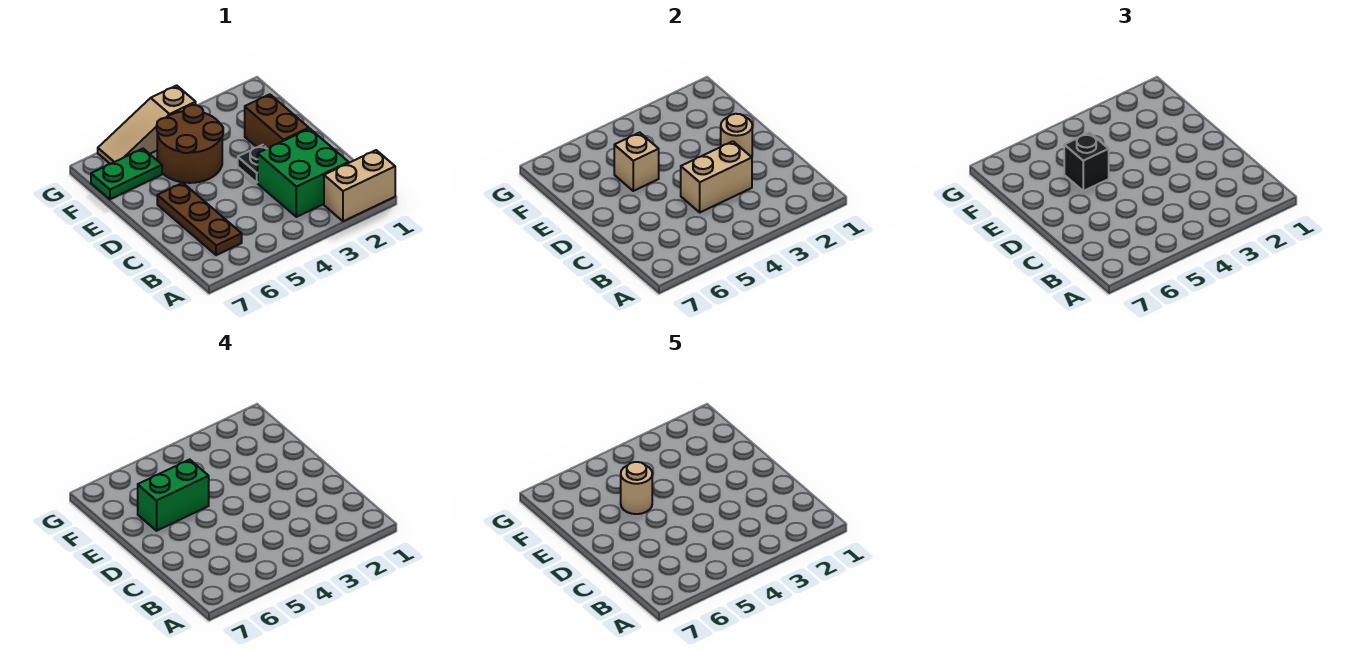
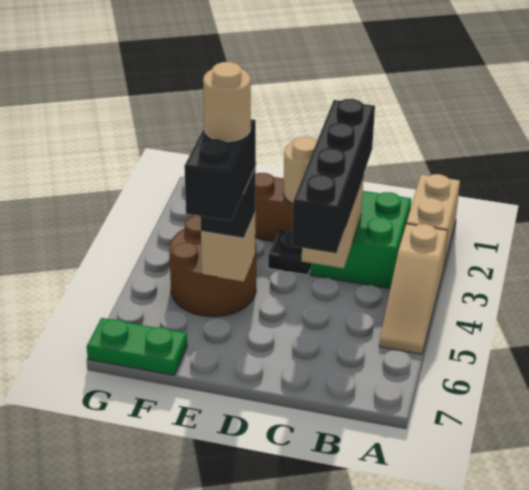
brown 1x3 plate [157,183,242,255] -> none
none -> black 1x4 brick [292,99,375,253]
green 1x2 brick [138,460,209,531] -> black 1x2 brick [184,119,256,221]
green 1x2 plate [91,149,162,199] -> green 1x2 plate turned to [87,318,187,375]
tan 1x3 slope [98,85,196,164] -> tan 1x3 slope moved to [379,224,447,354]

